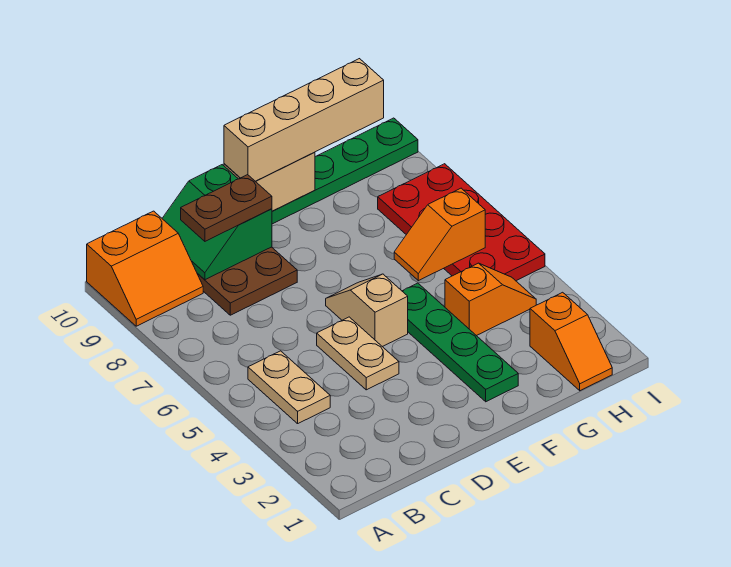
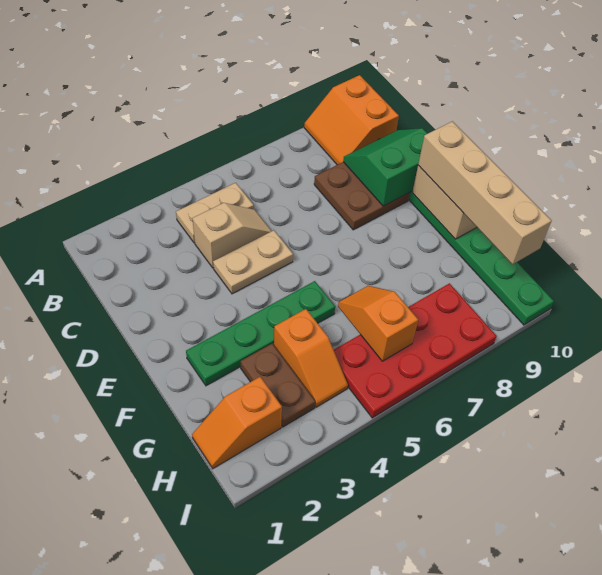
brown 1x2 plate [181,175,272,241] -> brown 1x2 plate moved to [240,344,315,427]
tan 1x2 slope [326,274,408,347] -> tan 1x2 slope moved to [193,203,271,268]

